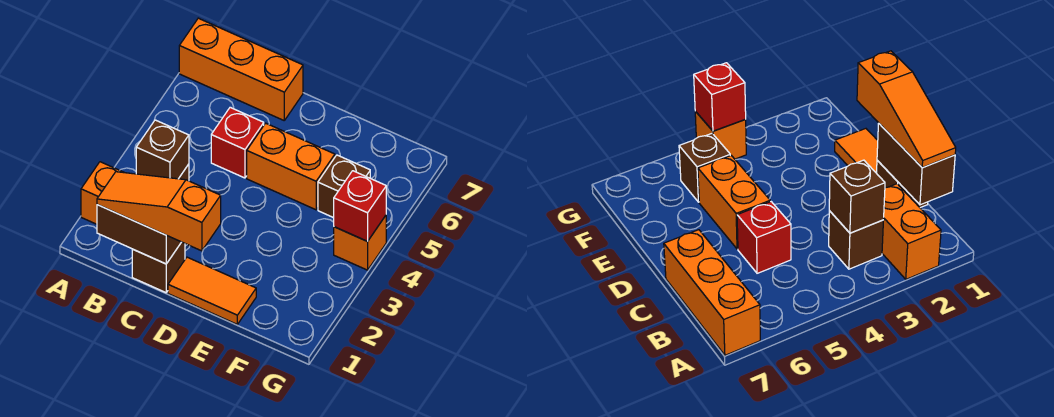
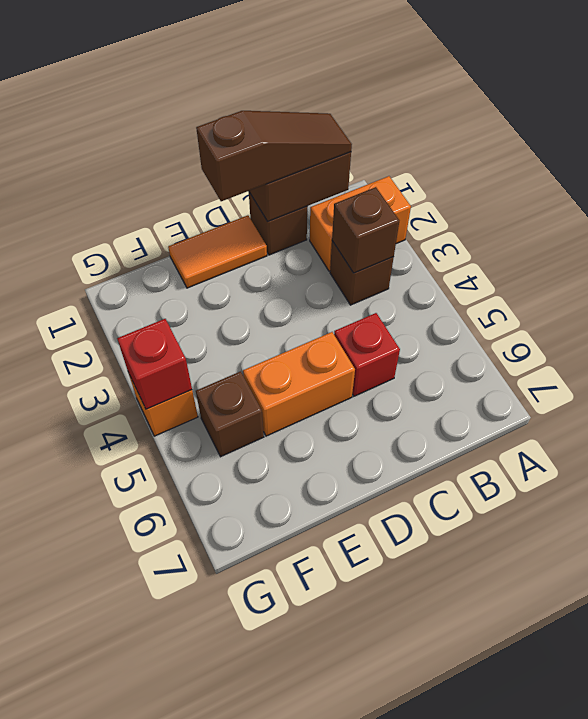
orange 1x3 brick [179,18,303,120] -> none
orange 1x3 slope [97,172,221,251] -> brown 1x3 slope [196,111,352,201]

